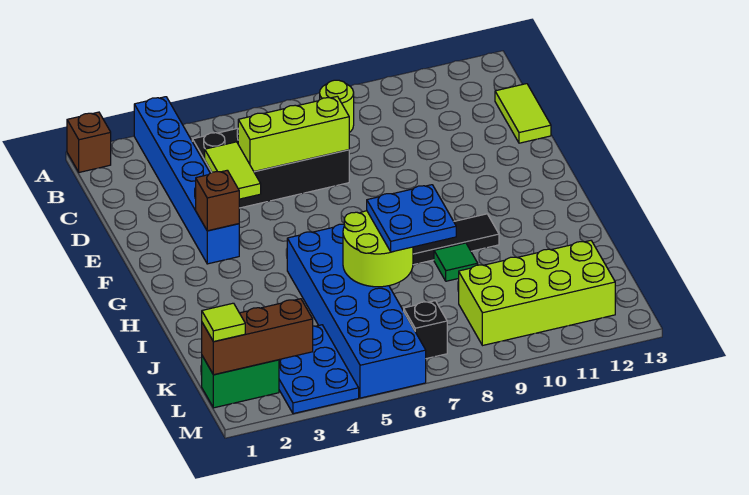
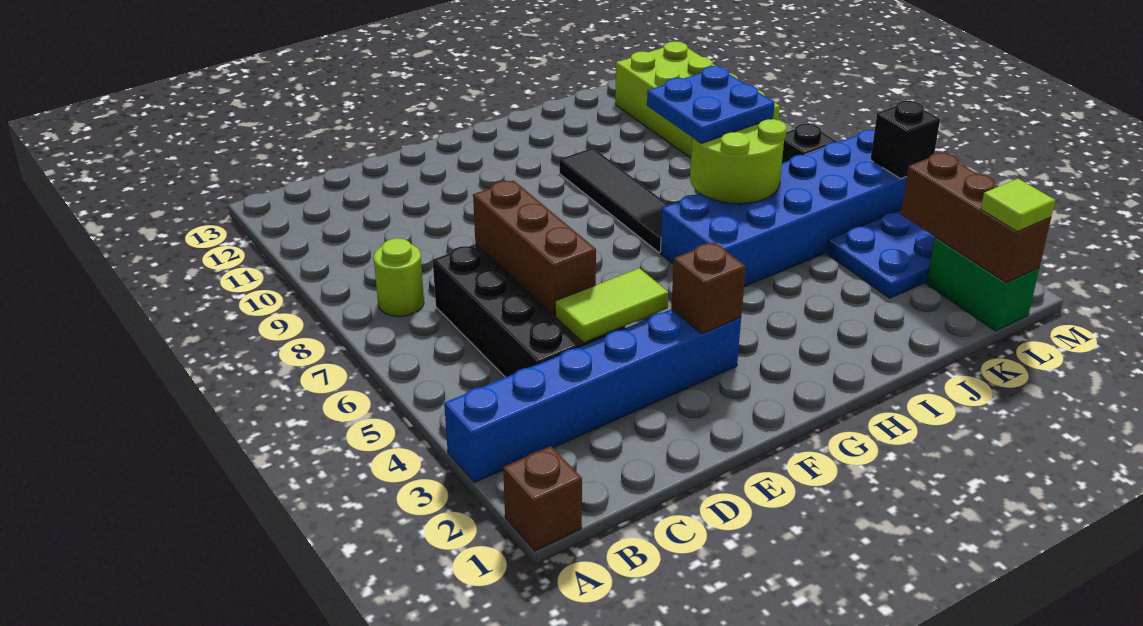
lime 1x2 tile [495,84,551,143] -> none
lime 1x3 brick [238,96,349,172] -> brown 1x3 brick [473,180,596,316]
green 1x1 tile [434,243,478,281] -> none
none -> black 1x1 brick [871,101,940,179]

